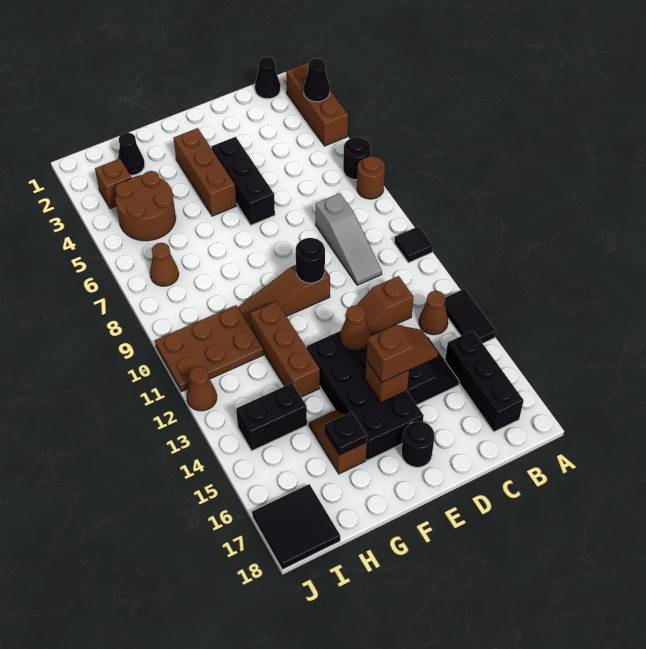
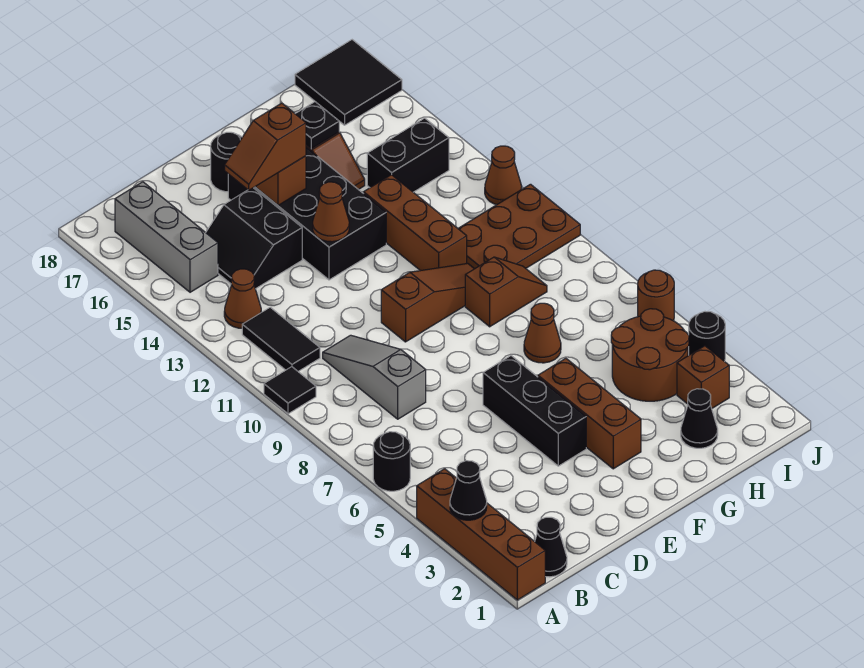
brown 1x3 brick [286,62,348,146] -> brown 1x4 brick [417,469,545,600]
brown 1x1 round brick [357,156,385,199] -> brown 1x1 round brick moved to [638,270,674,321]
black 1x2 tile [445,289,496,343] -> black 1x2 tile moved to [242,307,320,371]
black 1x3 brick [445,331,524,432] -> grey 1x3 brick [115,182,218,292]
brown 1x2 slope [357,276,414,336] -> brown 1x2 slope moved to [465,257,547,327]
black 1x1 round brick [296,238,325,283] -> black 1x1 round brick moved to [689,312,725,362]
brown 1x1 cone [150,243,179,286] -> brown 1x1 cone moved to [524,303,561,363]

